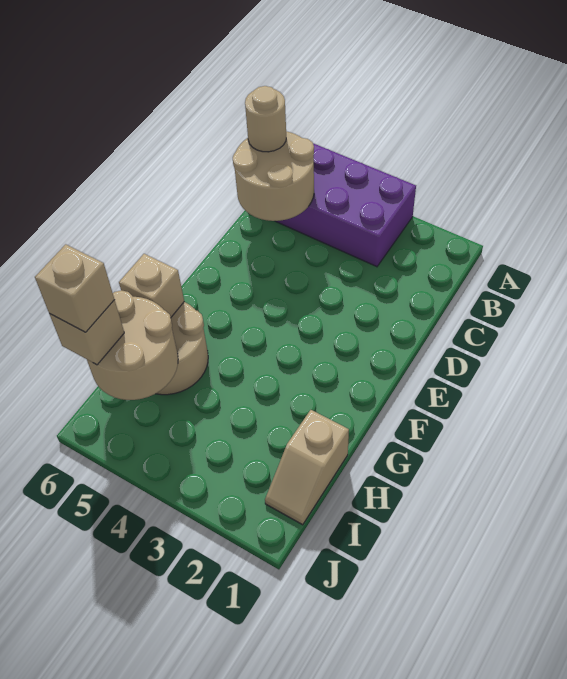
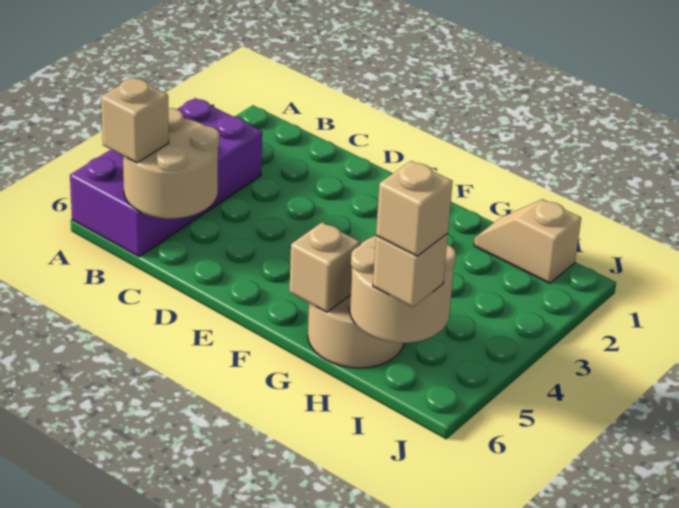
tan 1x1 round brick [245,86,286,152] -> tan 1x1 brick [101,78,169,163]
tan 1x2 slope [265,410,349,525] -> tan 1x2 slope turned to [474,199,581,283]

